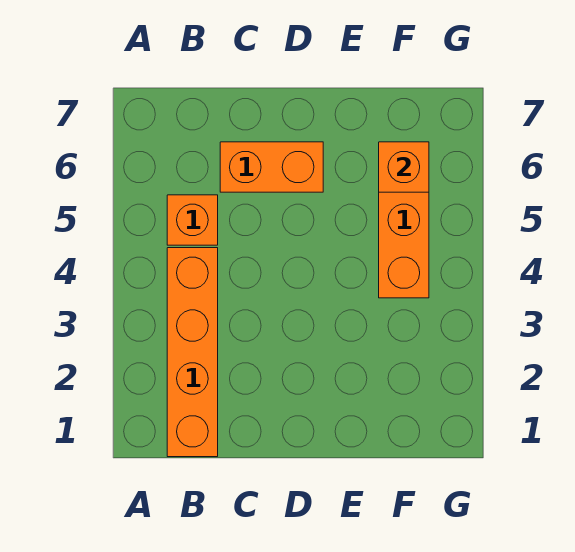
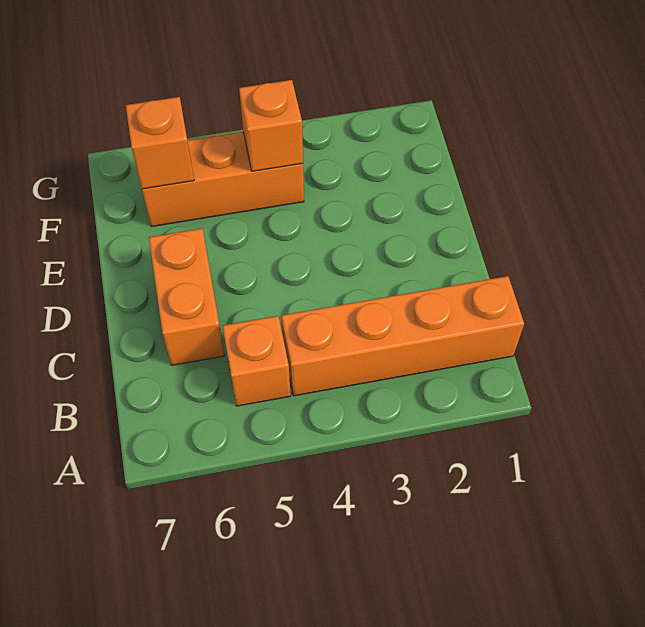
none -> orange 1x1 brick [239,80,303,171]

